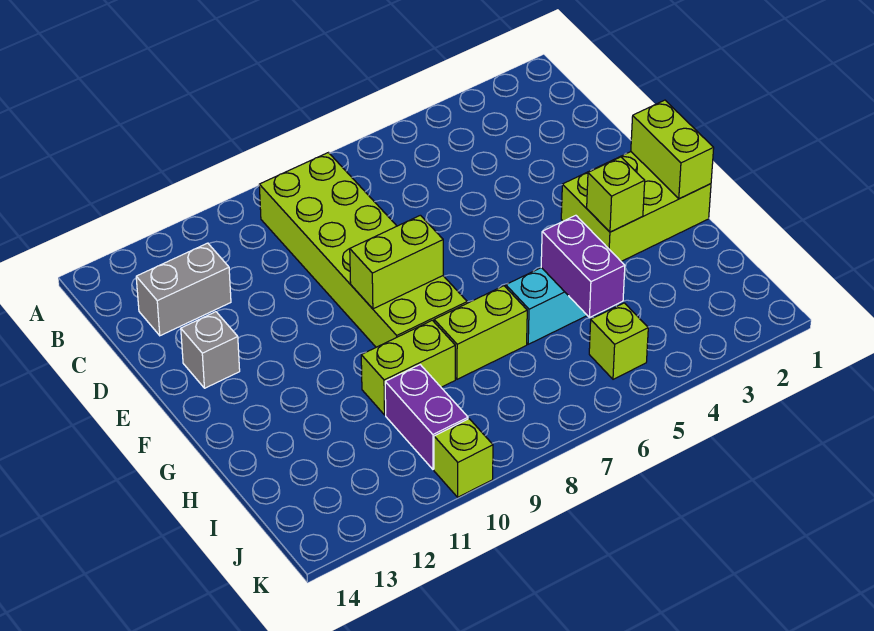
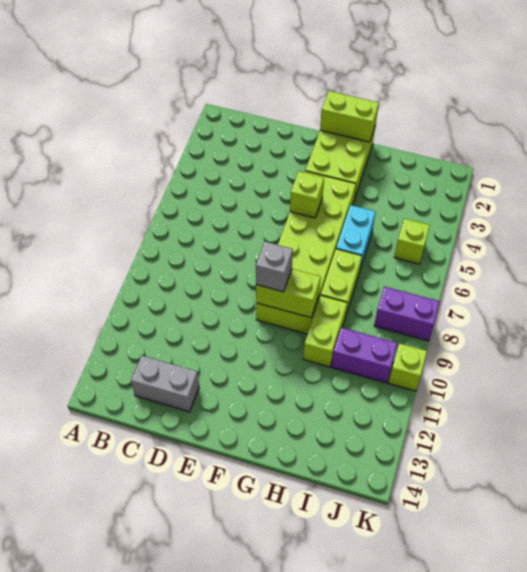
lime 2x6 brick [259,153,467,347] -> lime 2x6 brick turned to [256,171,356,334]
grey 1x2 brick [136,243,231,336] -> grey 1x2 brick turned to [131,356,199,412]
grey 1x1 brick [181,312,240,388] -> grey 1x1 brick moved to [256,242,293,292]
lime 1x2 brick [350,215,443,309] -> lime 1x2 brick turned to [256,269,321,318]
lime 1x1 brick [587,157,645,232] -> lime 1x1 brick moved to [290,171,324,218]
purple 1x2 brick [541,215,625,318] -> purple 1x2 brick moved to [374,287,440,341]

